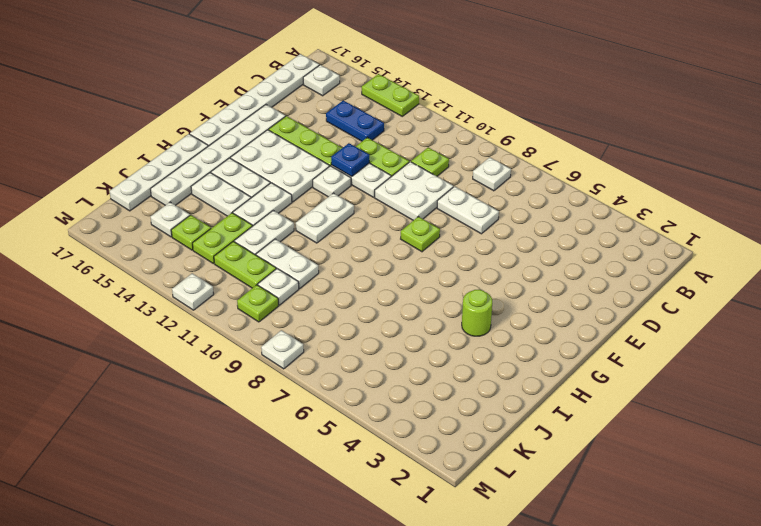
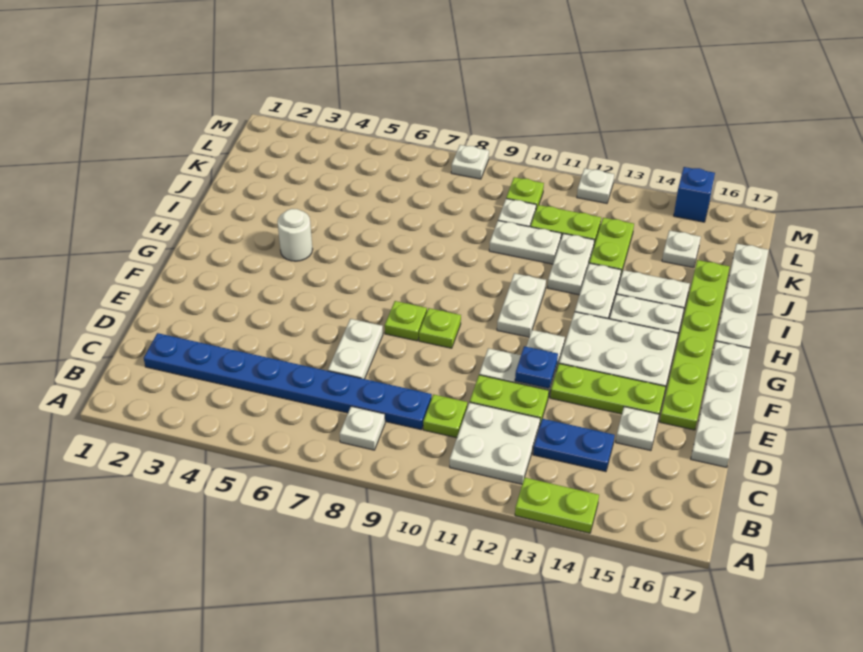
white 1x1 plate [303,65,340,96] -> white 1x1 plate moved to [616,407,659,451]
white 1x6 plate [190,54,319,146] -> white 1x4 plate [691,341,750,467]
none -> blue 1x8 plate [144,333,432,430]
white 1x2 plate [437,187,499,234] -> white 1x2 plate turned to [328,319,383,379]
white 2x2 plate [375,162,453,220] -> white 2x2 plate moved to [450,402,540,484]
white 1x6 plate [150,105,285,205] -> lime 1x6 plate [660,260,730,430]
lime 1x1 round brick [462,289,492,336] -> white 1x1 round brick [277,209,313,261]
lime 1x1 plate [171,215,211,250] -> lime 1x1 plate moved to [419,308,461,348]
none -> blue 1x1 brick [674,167,715,222]

